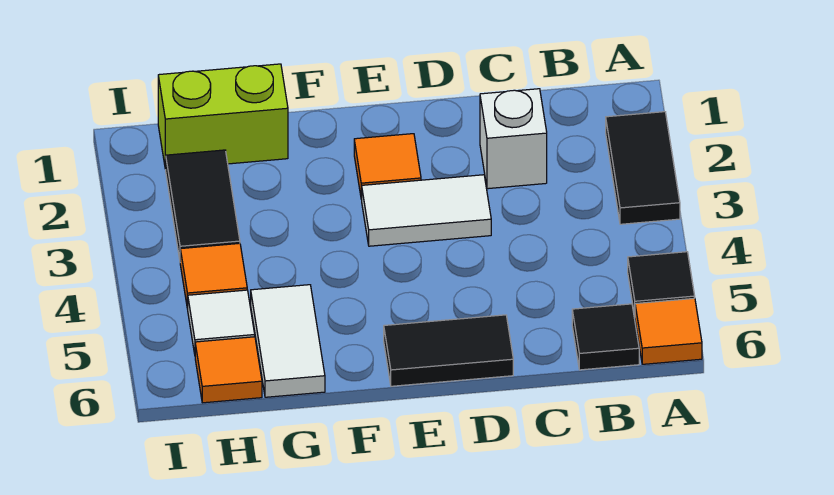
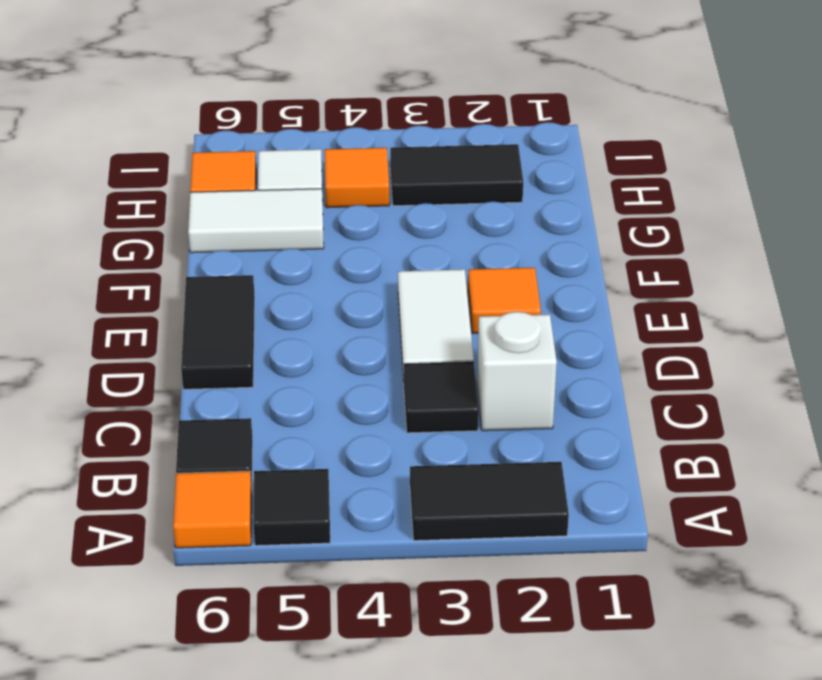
none -> black 1x1 tile [404,362,479,433]
lime 1x2 brick [158,64,288,169] -> none

